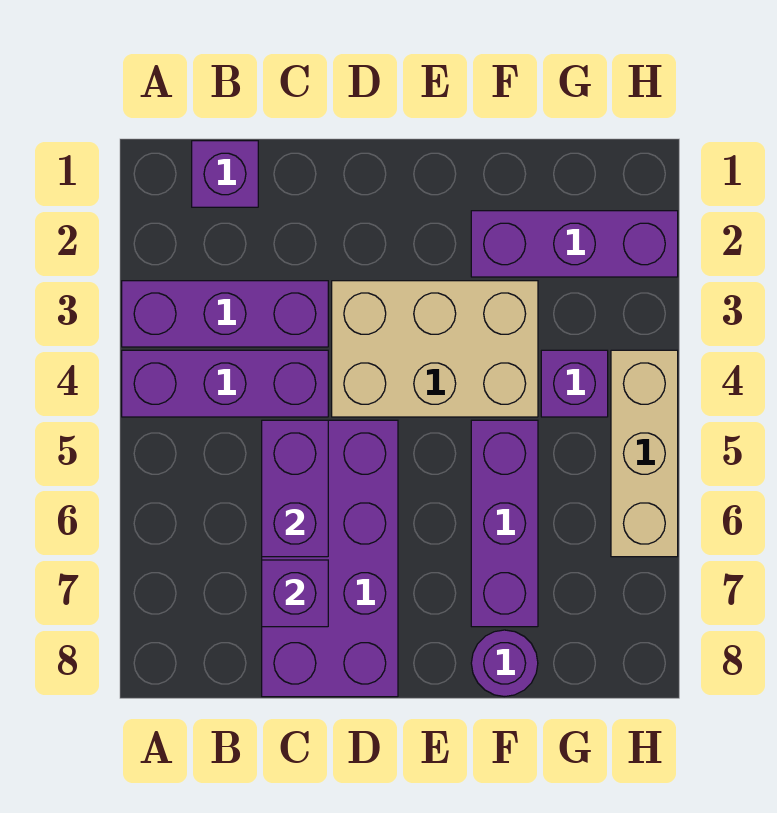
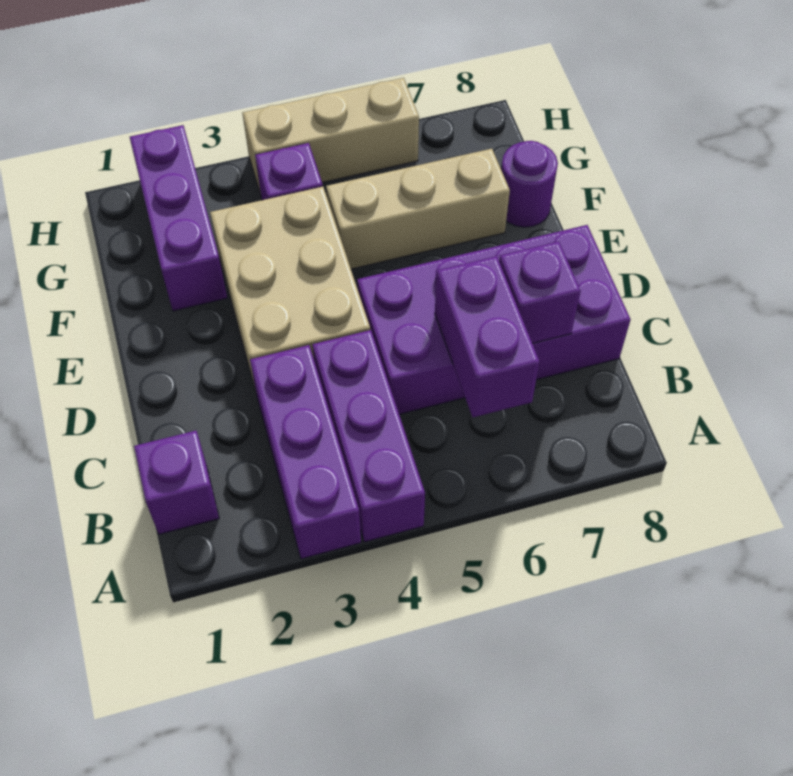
purple 1x2 brick [262,420,328,557] -> purple 1x2 brick turned to [435,256,540,417]
purple 1x3 brick [471,420,538,627] -> tan 1x3 brick [326,149,510,269]

